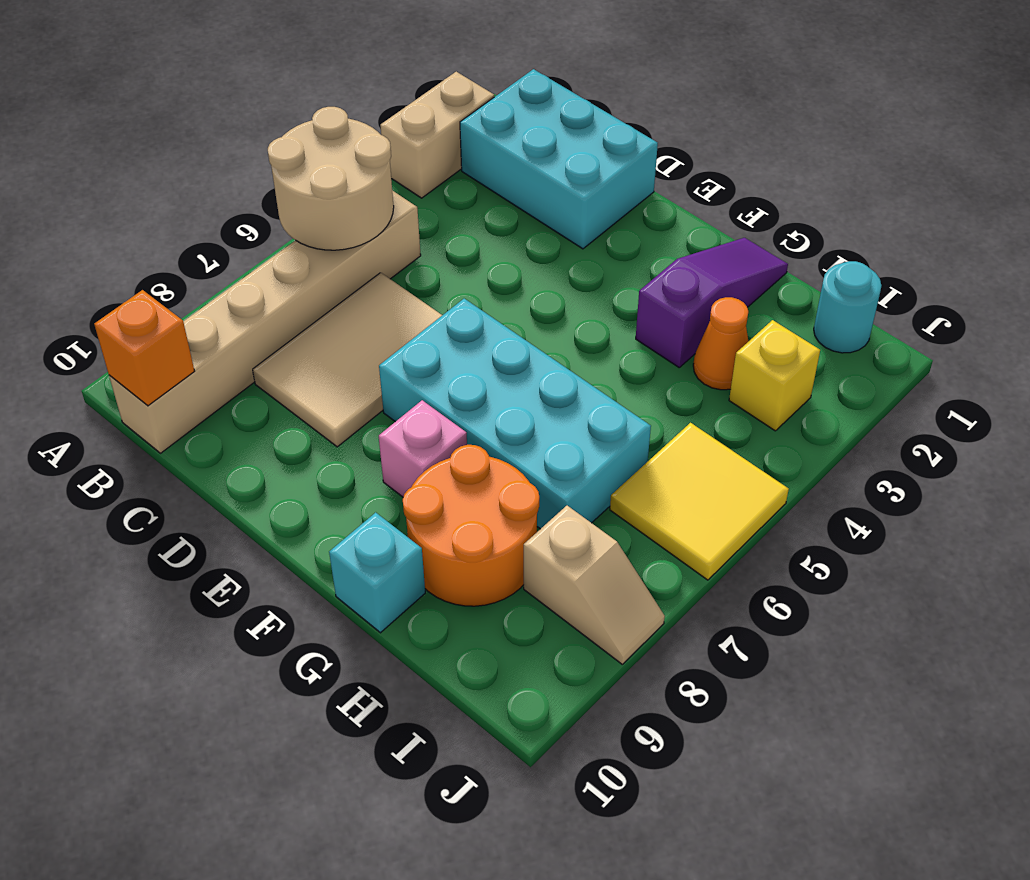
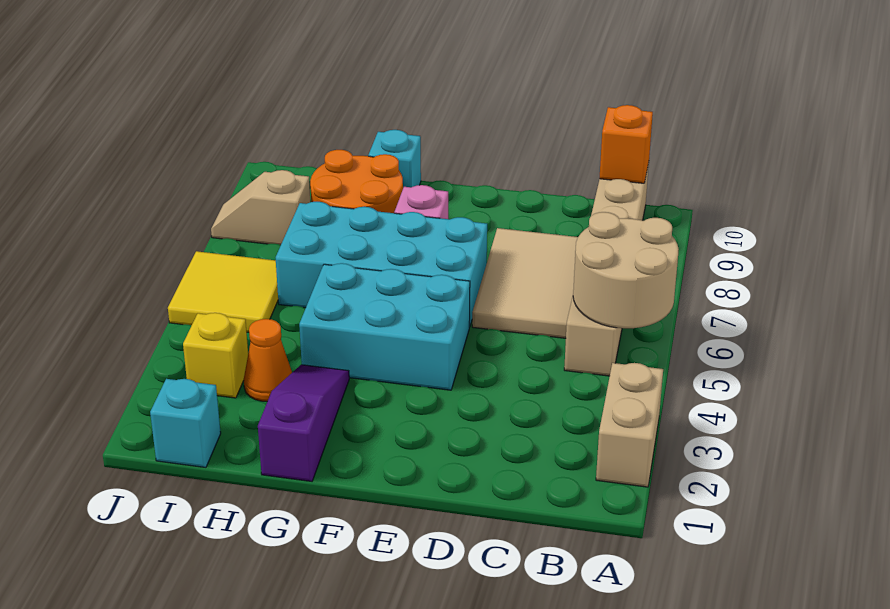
cyan 2x3 brick [460,69,658,249] -> cyan 2x3 brick moved to [299,263,470,390]
purple 1x3 slope [636,238,788,367] -> purple 1x3 slope turned to [258,365,349,481]
cyan 1x1 round brick [814,261,882,353] -> cyan 1x1 brick [150,379,221,467]

